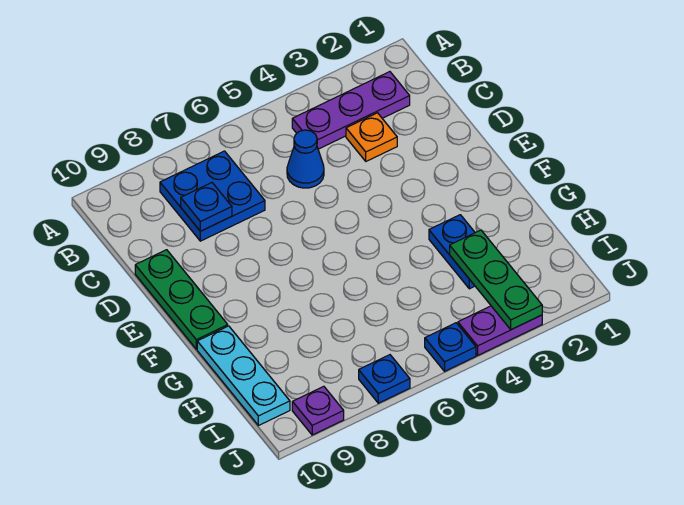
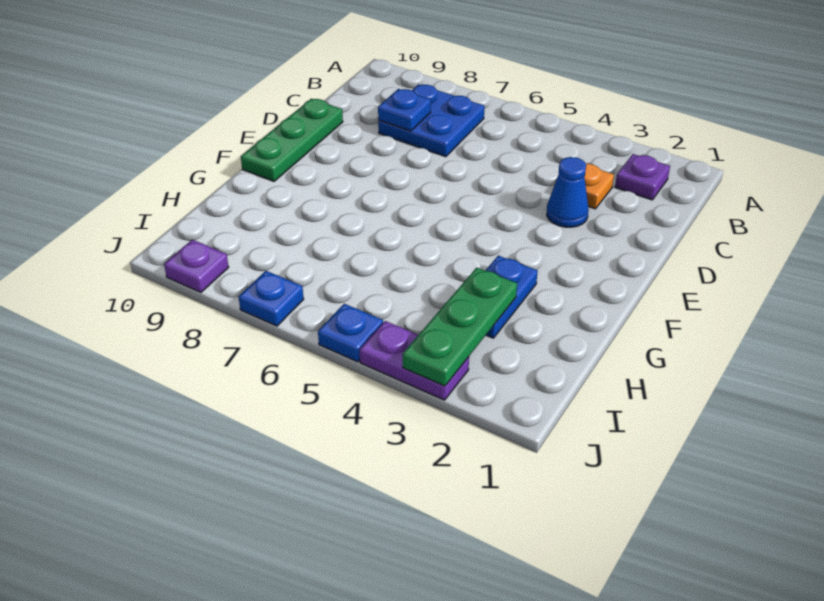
purple 1x3 plate [292,72,410,149] -> purple 1x1 plate [615,154,670,200]
blue 1x1 cone [287,130,324,188] -> blue 1x1 cone moved to [547,157,589,227]
cyan 1x3 plate [197,326,290,426] -> none

